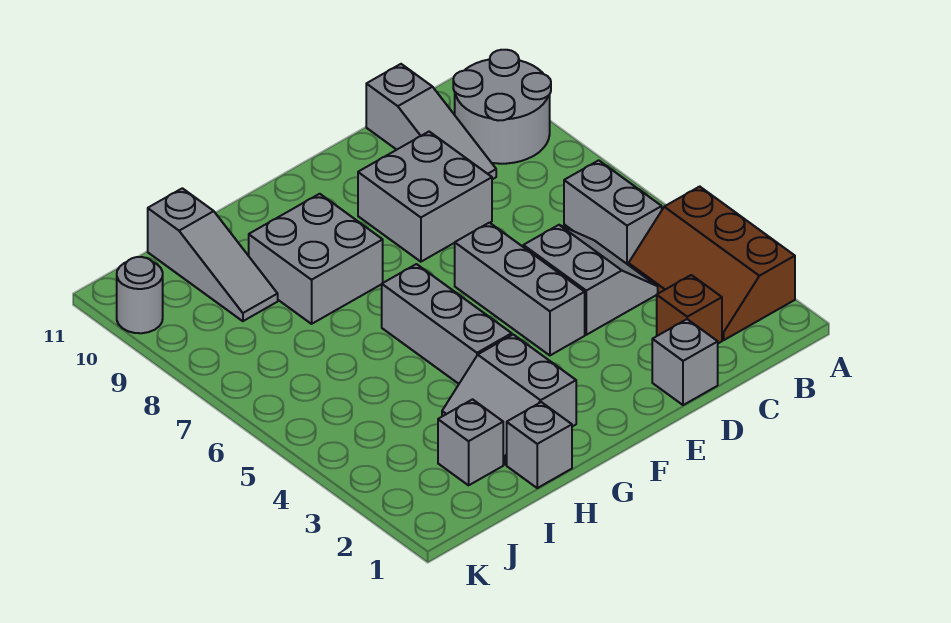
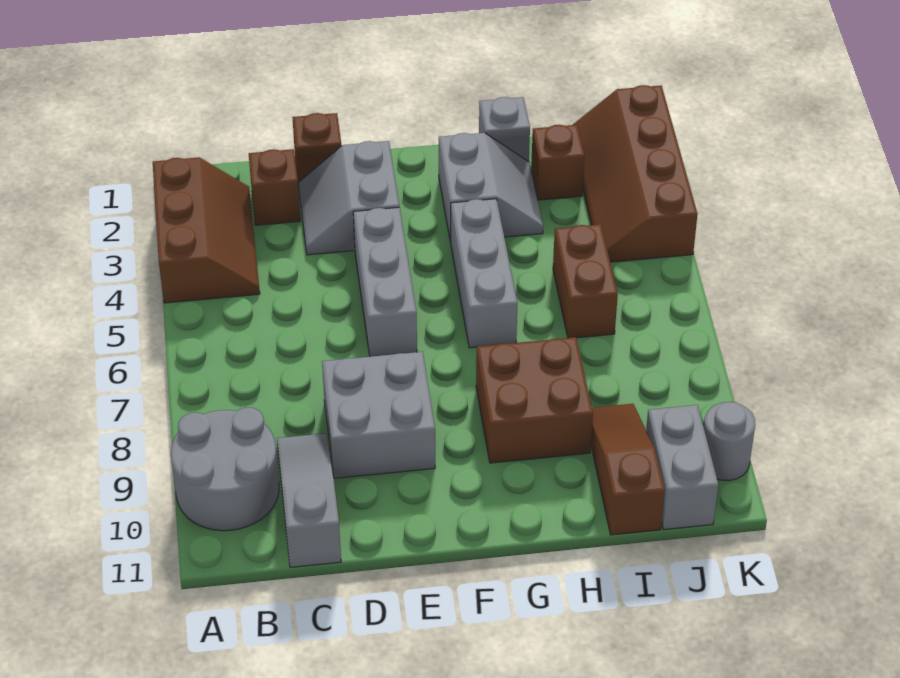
grey 1x2 brick [564,160,662,265] -> grey 1x2 brick moved to [646,405,718,530]
grey 2x2 slope [523,225,658,335] -> grey 2x2 slope moved to [298,141,399,255]
grey 1x1 brick [652,319,718,405] -> brown 1x1 brick [292,113,341,186]
grey 2x2 brick [249,194,383,324] -> brown 2x2 brick [476,337,593,463]
grey 1x1 brick [438,399,503,485] -> brown 1x1 brick [531,125,585,200]
none -> brown 1x2 brick [553,224,618,338]
grey 1x3 slope [148,188,278,321] -> brown 1x3 slope [591,404,665,535]
none -> brown 2x4 slope [573,85,698,262]

